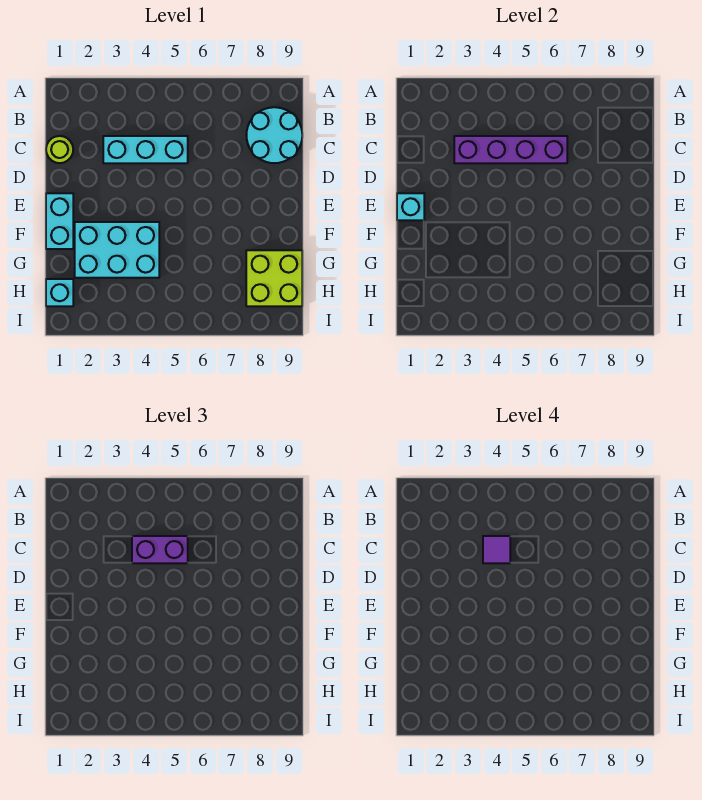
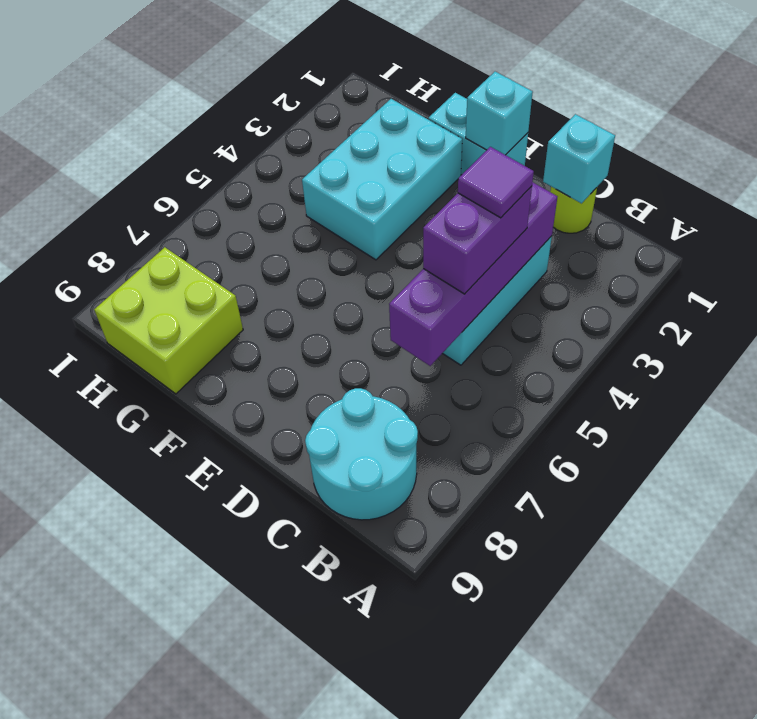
cyan 1x1 brick [46,279,73,306] -> cyan 1x1 brick moved to [543,114,615,203]

